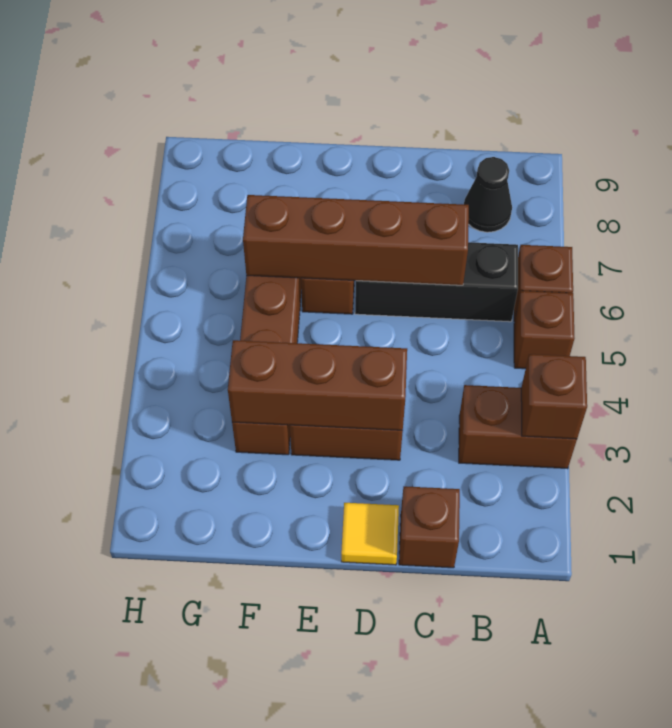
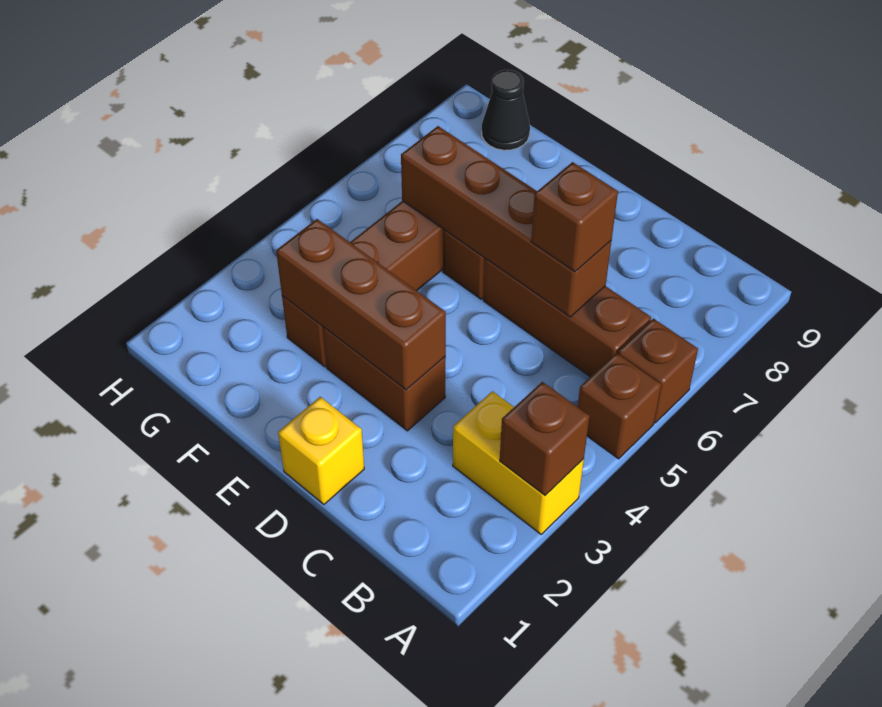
brown 1x2 brick [459,385,577,469] -> yellow 1x2 brick [453,391,584,534]
black 1x3 brick [355,242,518,322] -> brown 1x3 brick [483,258,651,377]
black 1x1 cone [464,157,512,232] -> black 1x1 cone moved to [482,70,530,150]
brown 1x1 brick [399,486,460,568] -> brown 1x1 brick moved to [531,162,618,272]
yellow 1x1 tile [341,503,399,565] -> yellow 1x1 brick [278,397,364,504]

